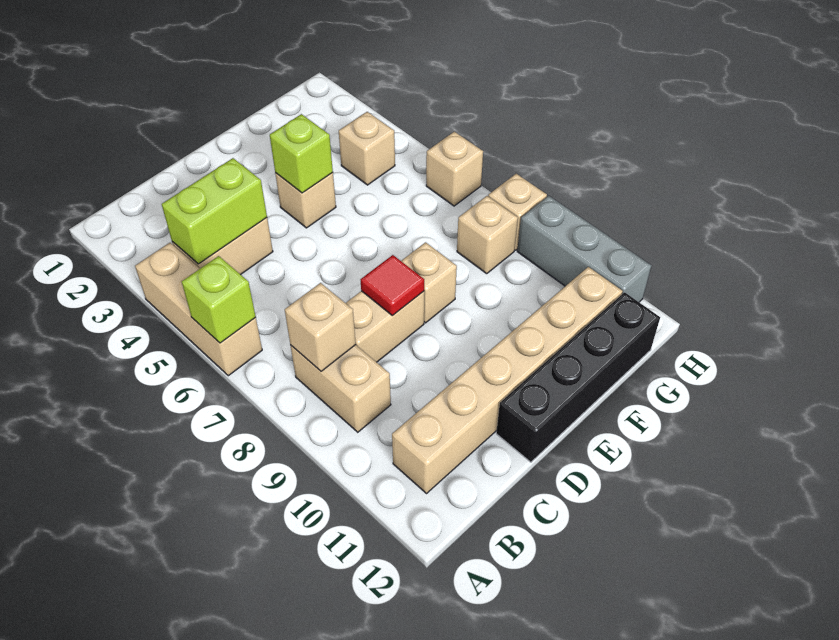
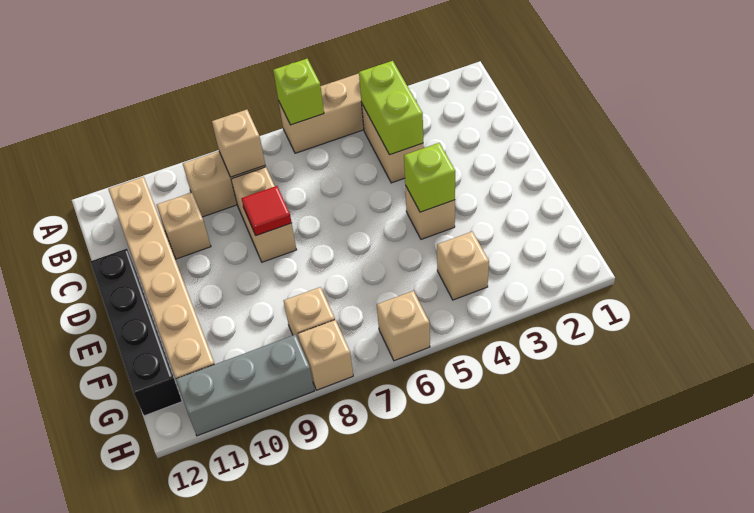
tan 1x1 brick [401,242,457,323] -> tan 1x1 brick moved to [157,193,211,259]

